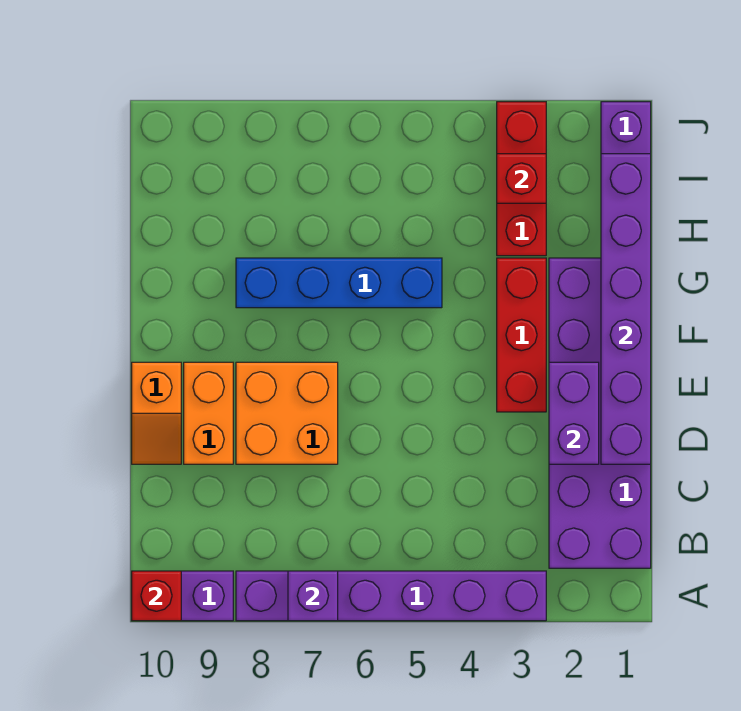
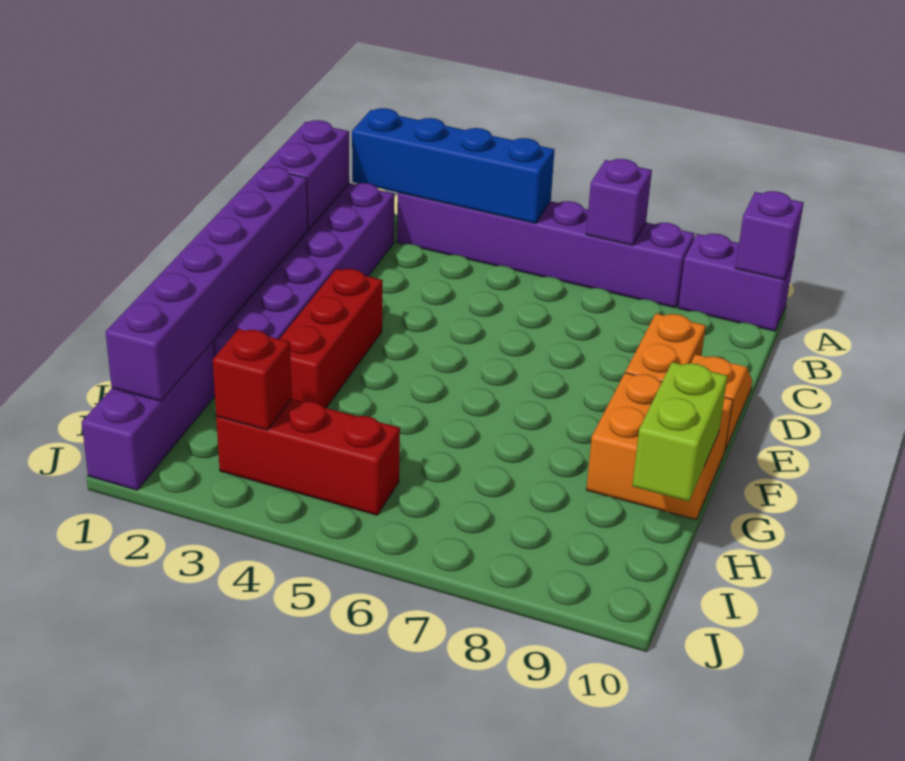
red 1x1 brick [132,571,181,621] -> purple 1x1 brick [735,191,804,280]
purple 1x2 brick [549,362,599,464] -> purple 1x2 brick moved to [263,120,349,229]
orange 2x2 brick [236,362,338,464] -> orange 2x2 brick moved to [586,373,733,520]
blue 1x4 brick [236,258,442,308] -> blue 1x4 brick moved to [352,108,555,223]
none -> lime 1x2 brick [632,362,727,501]
red 1x3 brick [497,102,546,256] -> red 1x3 brick turned to [216,399,400,515]

